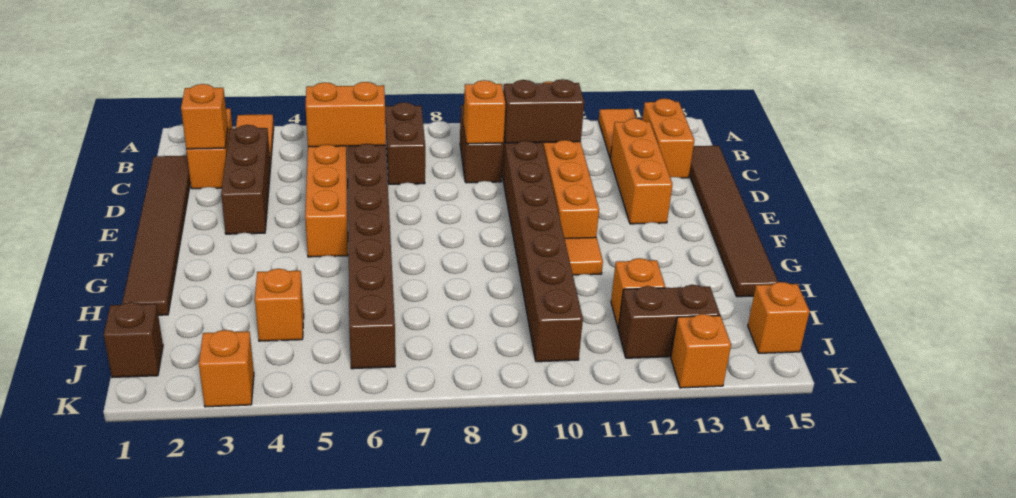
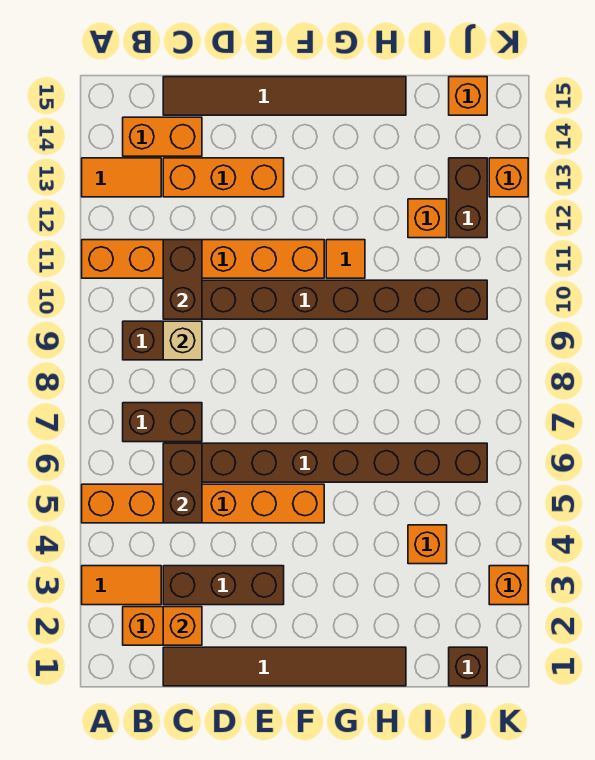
orange 1x2 brick [306,82,386,147] -> brown 1x2 brick [163,443,202,523]
orange 1x1 brick [464,80,505,144] -> tan 1x1 brick [163,321,202,360]

